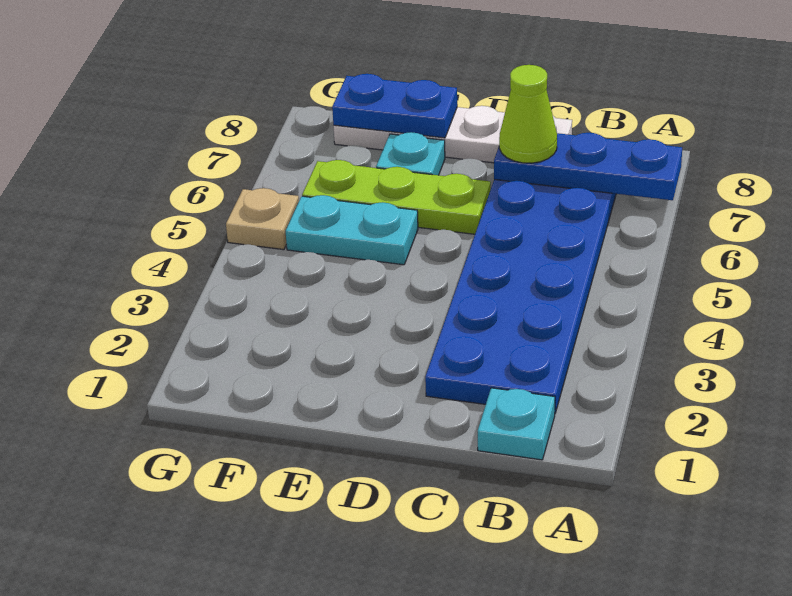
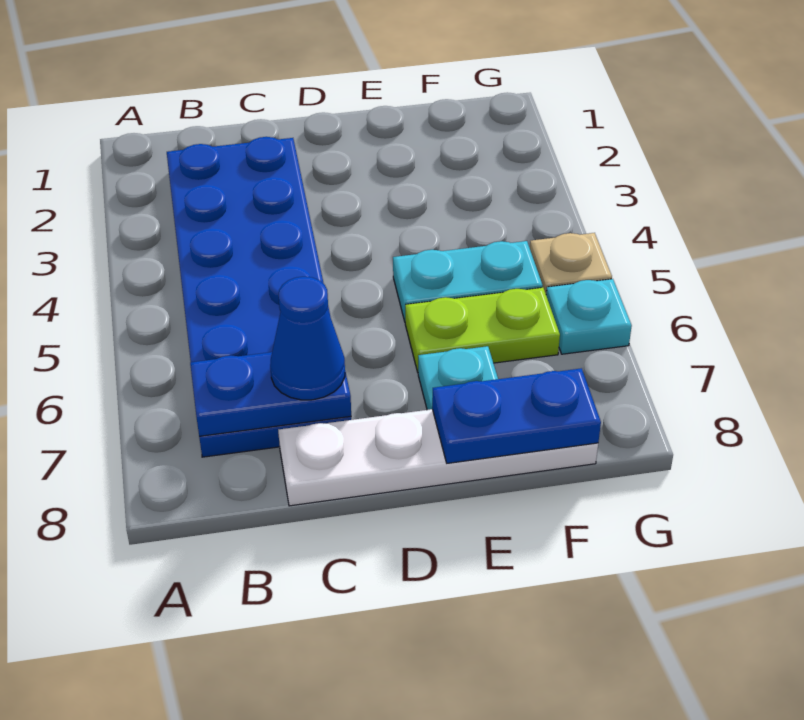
blue 1x3 plate [494,133,682,200] -> blue 1x2 plate [190,352,351,436]
cyan 1x1 plate [478,388,555,460] -> cyan 1x1 plate moved to [546,279,632,354]
lime 1x1 cone [499,65,557,163] -> blue 1x1 cone [270,277,345,400]
lime 1x3 plate [302,160,491,234] -> lime 1x2 plate [405,287,560,372]

